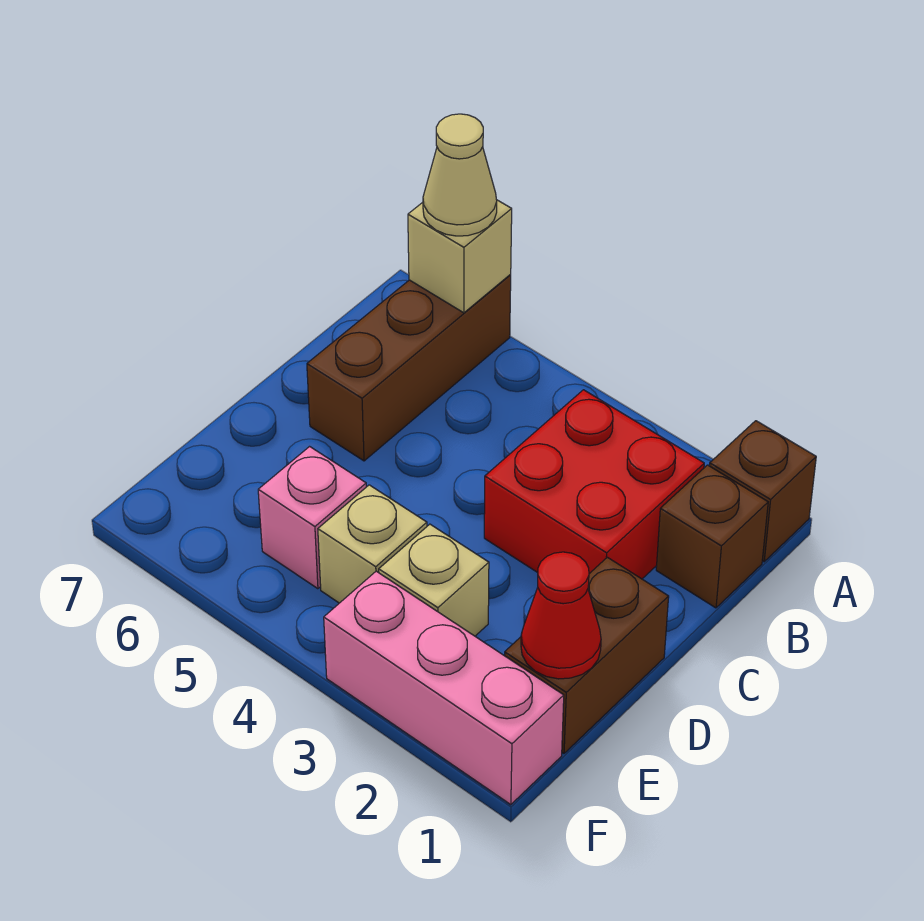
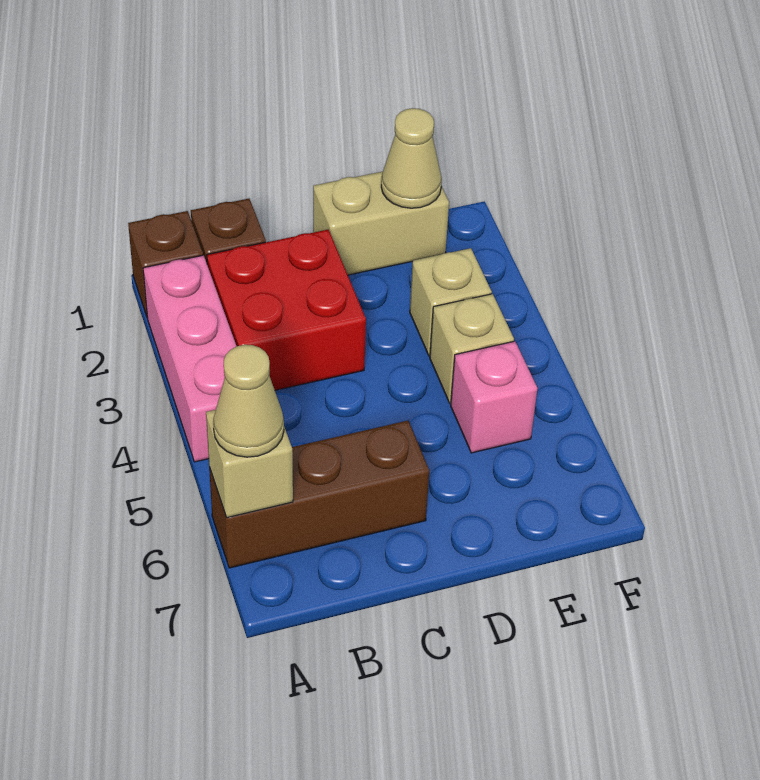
brown 1x2 brick [504,557,669,753] -> tan 1x2 brick [313,172,449,275]
red 1x1 cone [521,552,601,679] -> tan 1x1 cone [381,108,442,208]
pink 1x3 brick [324,571,564,805] -> pink 1x3 brick moved to [143,255,237,462]

